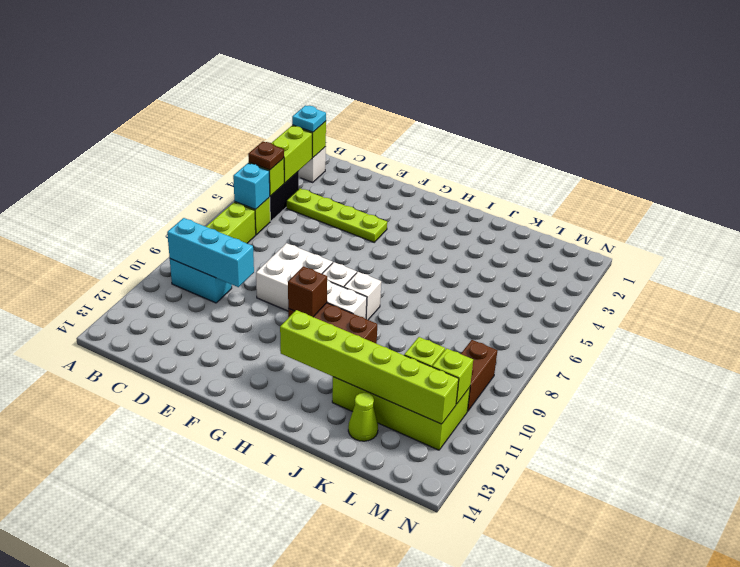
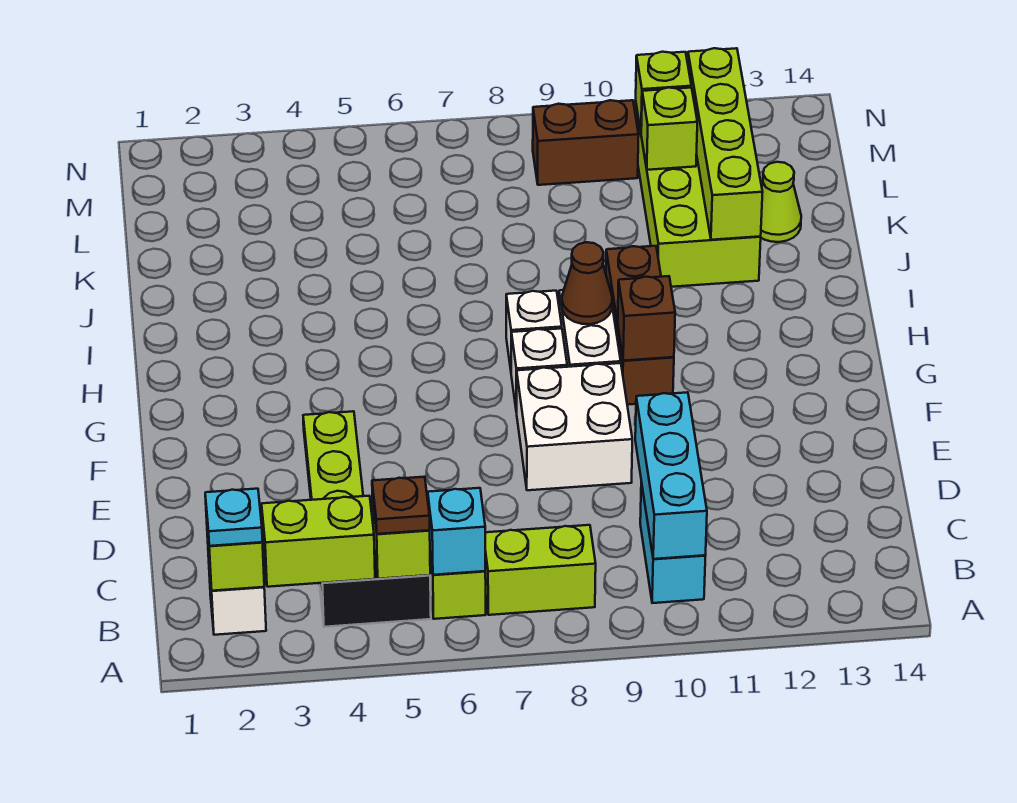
none -> brown 1x1 cone [562,242,612,324]
lime 1x6 brick [280,310,459,424] -> lime 1x4 brick [688,48,763,240]

